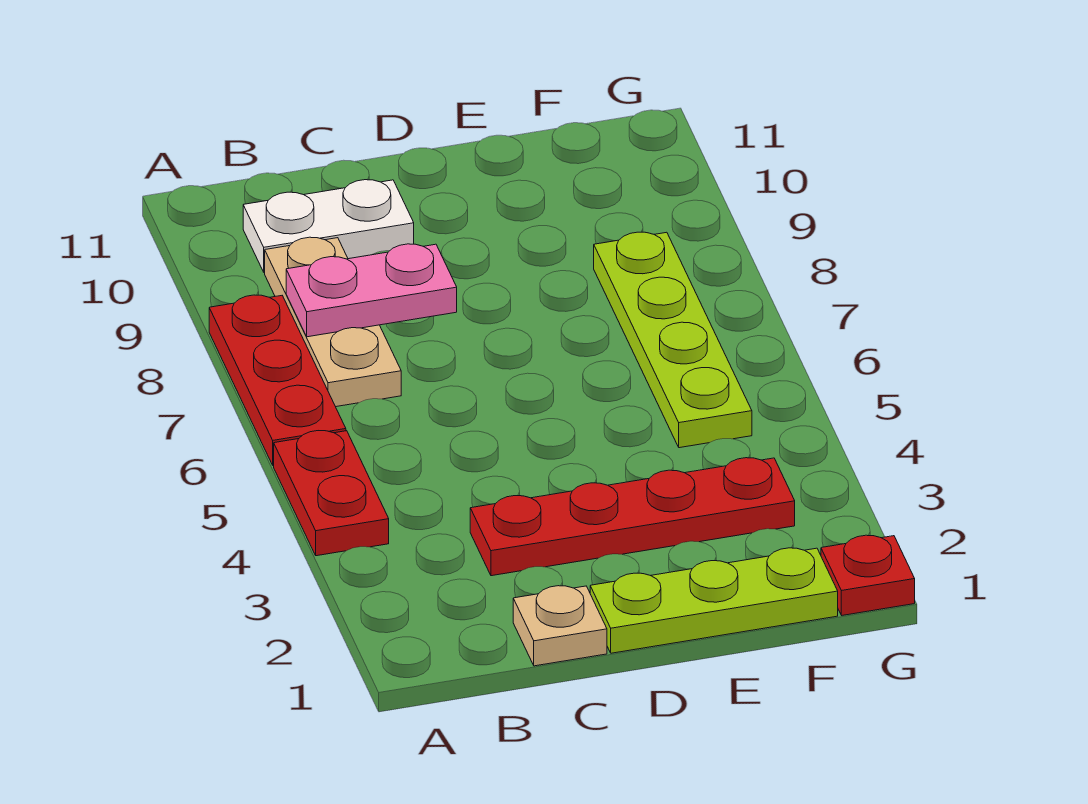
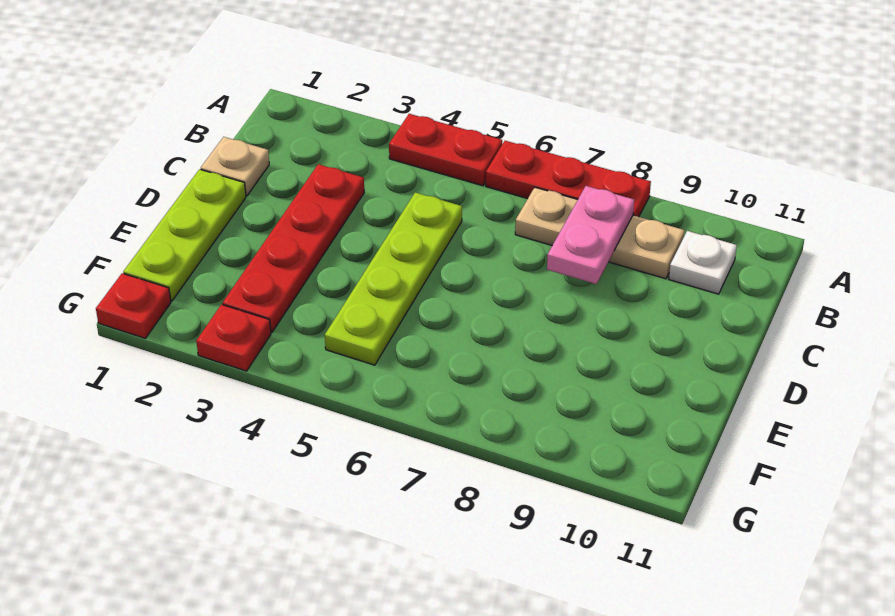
white 1x2 plate [243,180,414,272] -> white 1x1 plate [669,231,737,294]
lime 1x4 plate [594,232,752,448] -> lime 1x4 plate turned to [325,192,462,365]
none -> red 1x1 plate [196,305,271,371]

